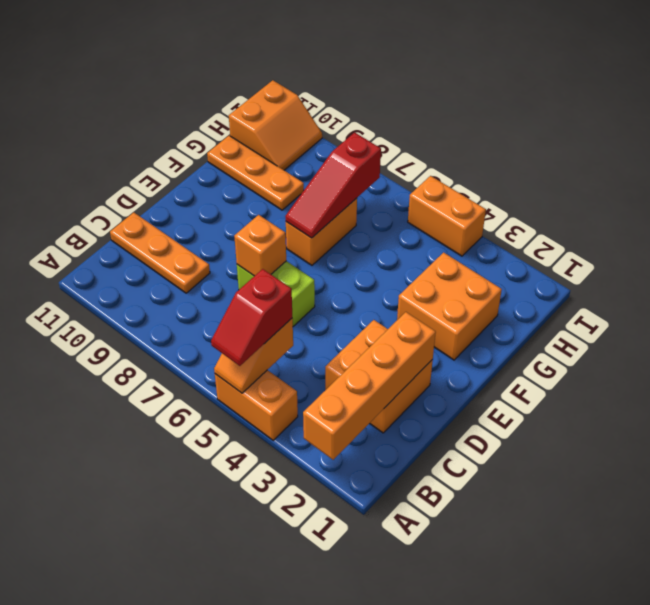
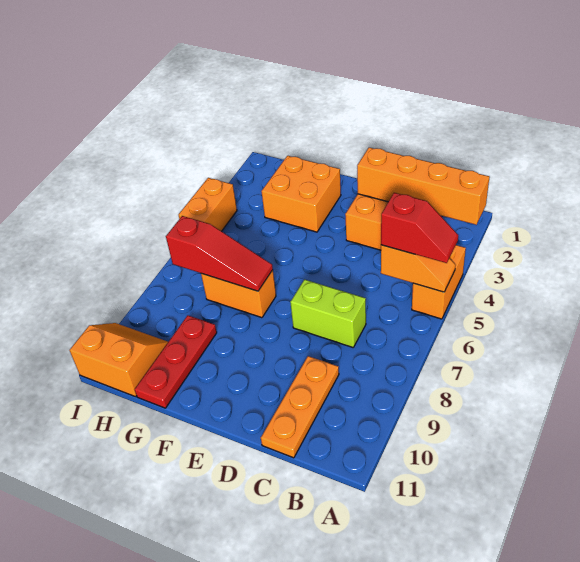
lime 1x2 brick [237,261,315,326] -> lime 1x2 brick turned to [290,279,366,347]
orange 1x1 brick [234,215,286,276] -> none
orange 1x3 plate [207,136,304,210] -> red 1x3 plate [135,315,217,408]

